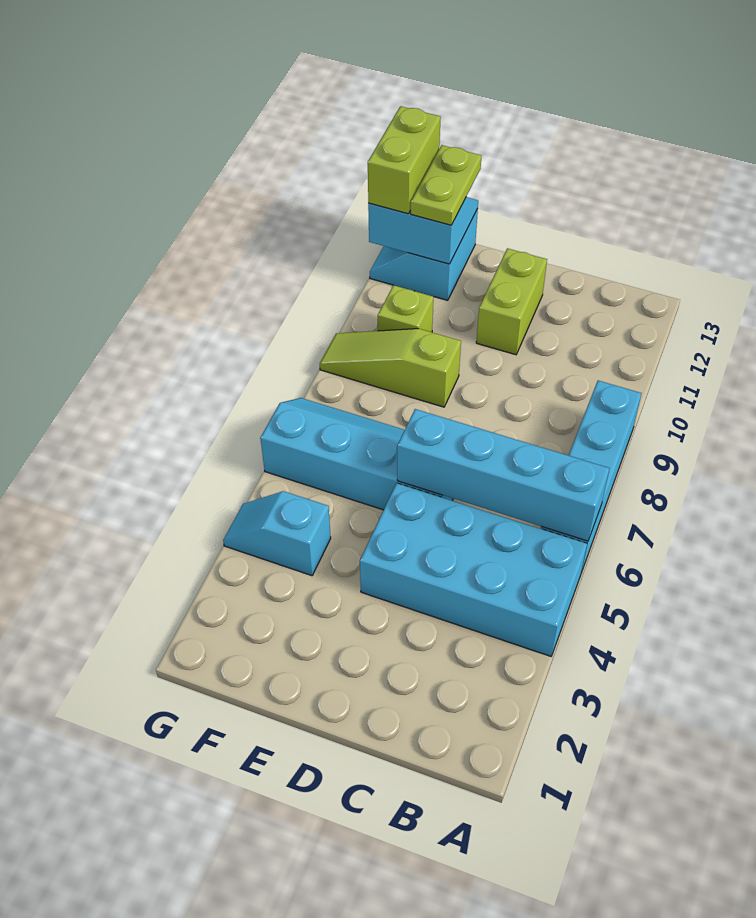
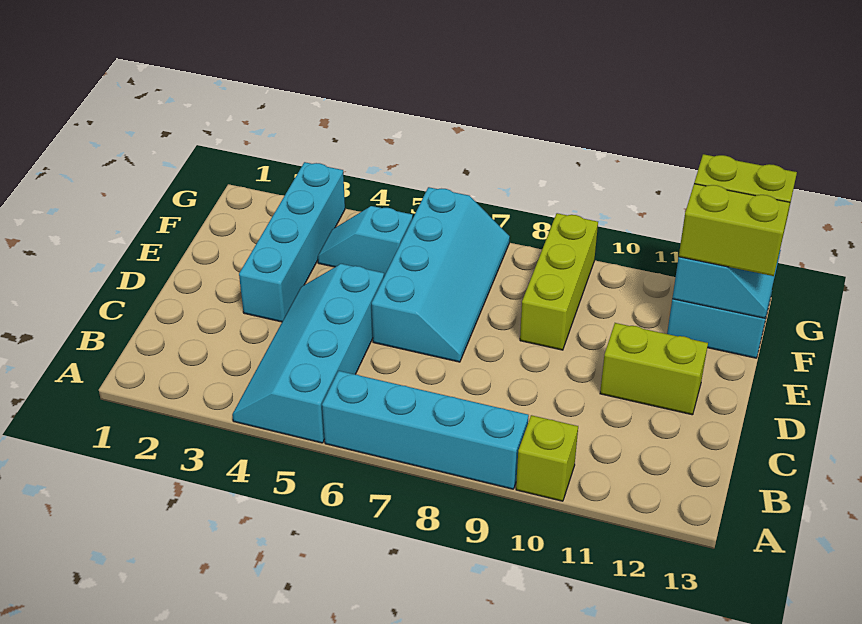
cyan 2x4 brick [360,483,587,656] -> cyan 2x4 slope [232,264,384,443]
cyan 1x4 brick [397,409,609,541] -> cyan 1x4 brick moved to [239,162,345,322]
lime 1x3 slope [320,329,461,407] -> lime 1x3 brick [520,213,598,350]
cyan 1x2 slope [223,491,331,576] -> cyan 1x2 slope turned to [318,206,413,277]
lime 1x1 brick [378,285,433,332] -> lime 1x1 brick moved to [516,415,578,501]
lime 1x2 plate [411,145,481,225] -> lime 1x2 brick [679,184,790,276]

